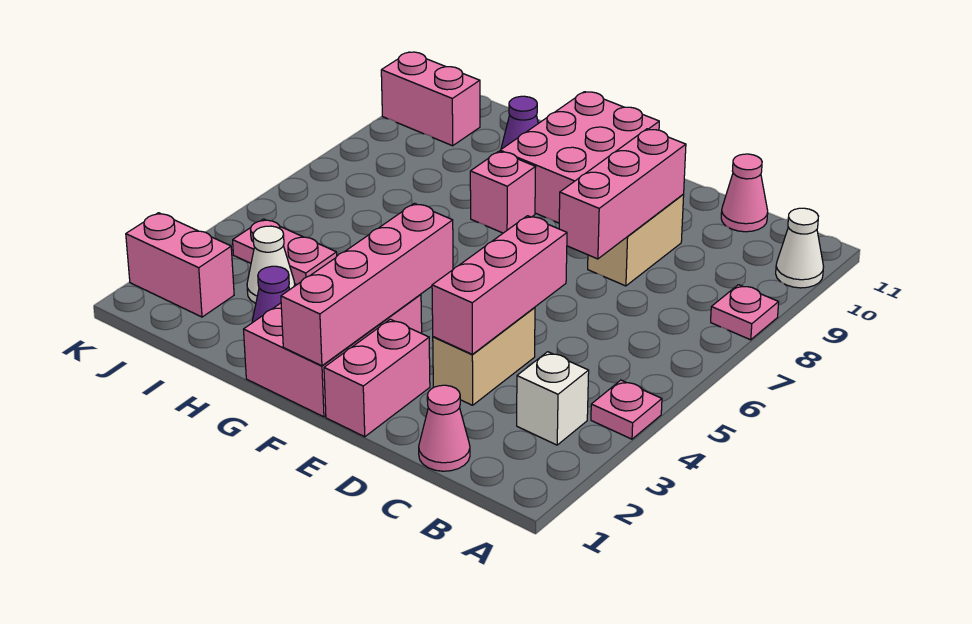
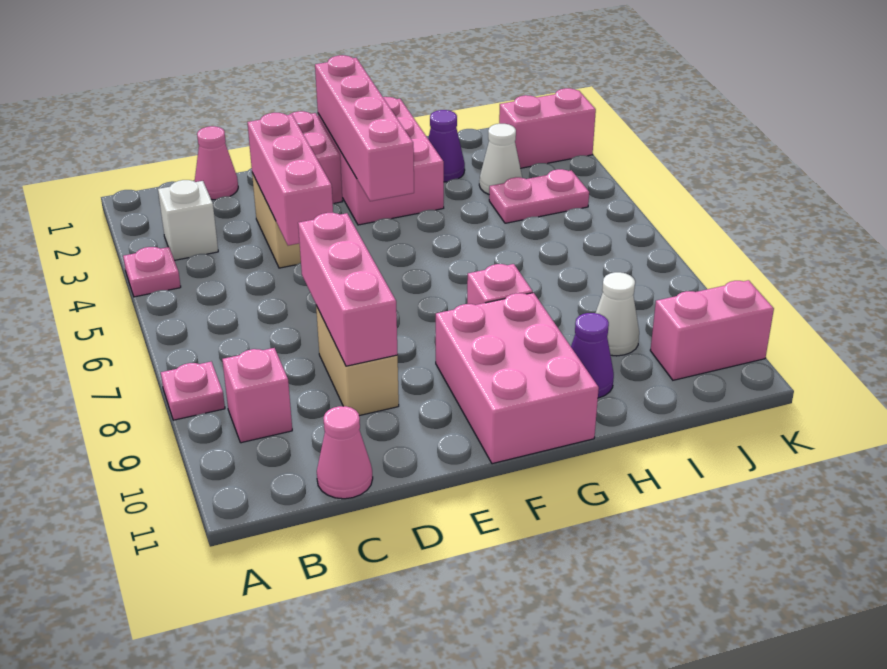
white 1x1 cone [776,208,824,288] -> white 1x1 cone moved to [596,272,639,356]
none -> pink 1x1 brick [222,348,292,443]

